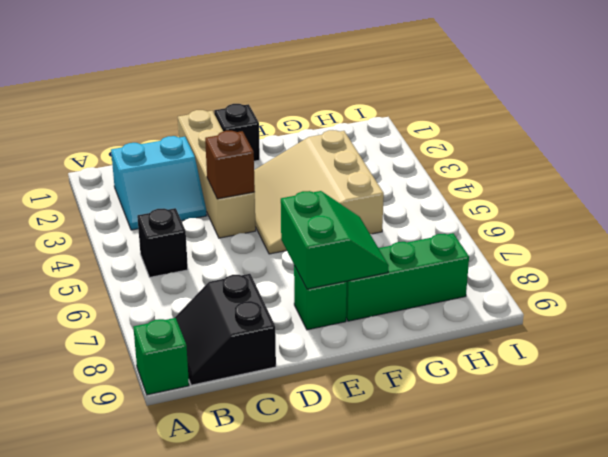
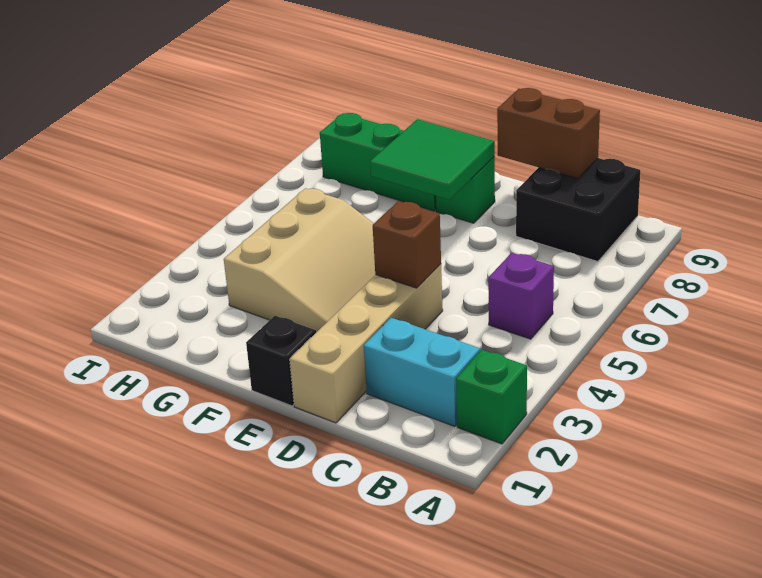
green 1x1 brick [133,318,189,395] -> green 1x1 brick moved to [456,350,527,444]
black 1x1 brick [137,208,188,277] -> purple 1x1 brick [488,253,554,339]
black 2x2 slope [175,274,276,385] -> black 2x2 brick [516,158,640,262]
none -> brown 1x2 brick [497,88,600,178]
green 2x2 slope [281,191,389,289] -> green 2x2 tile [370,119,495,200]

